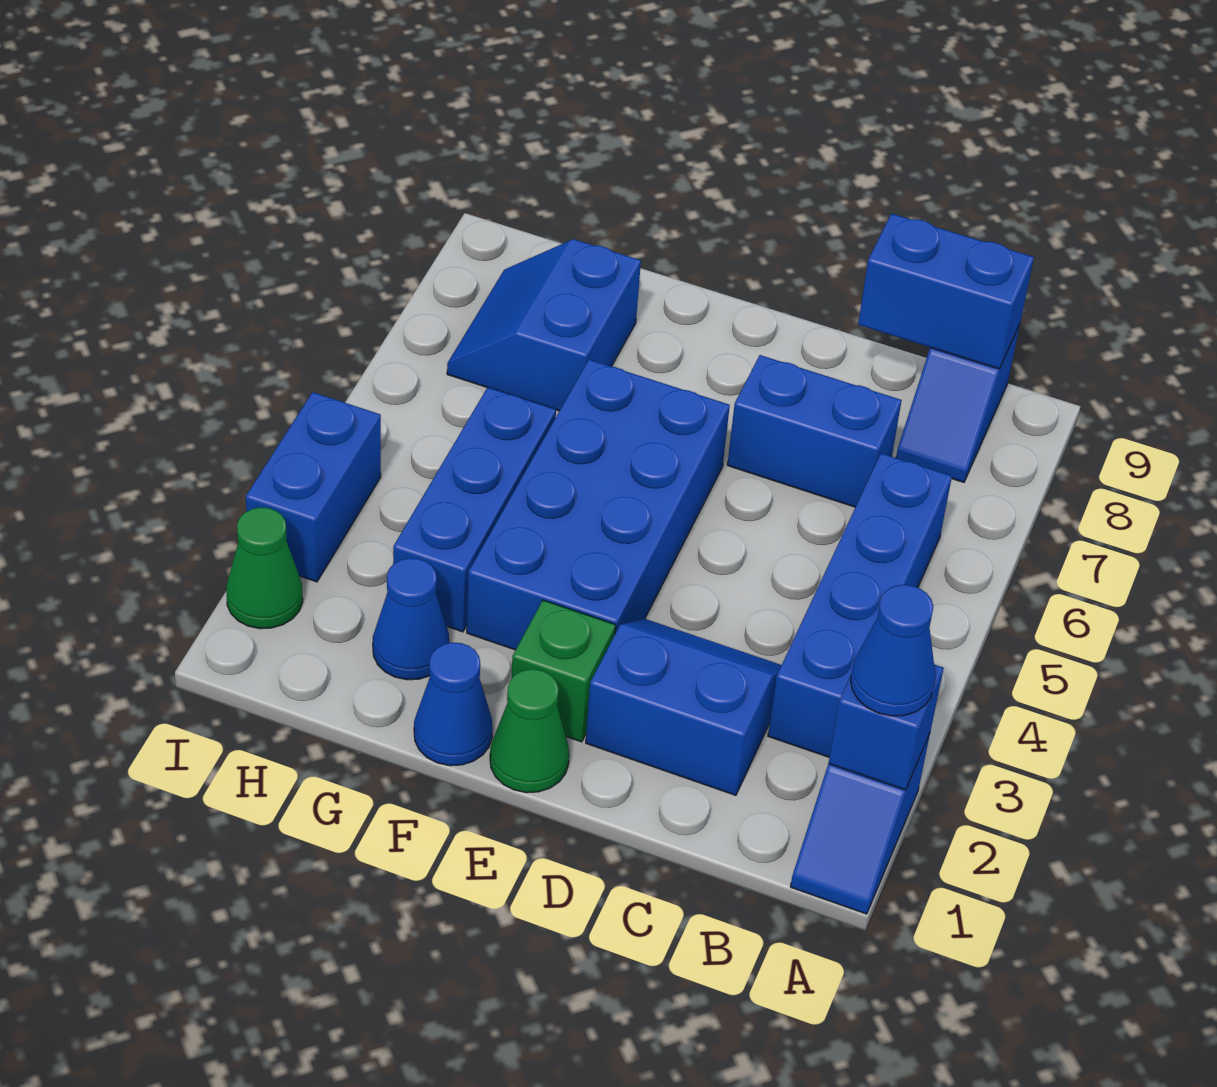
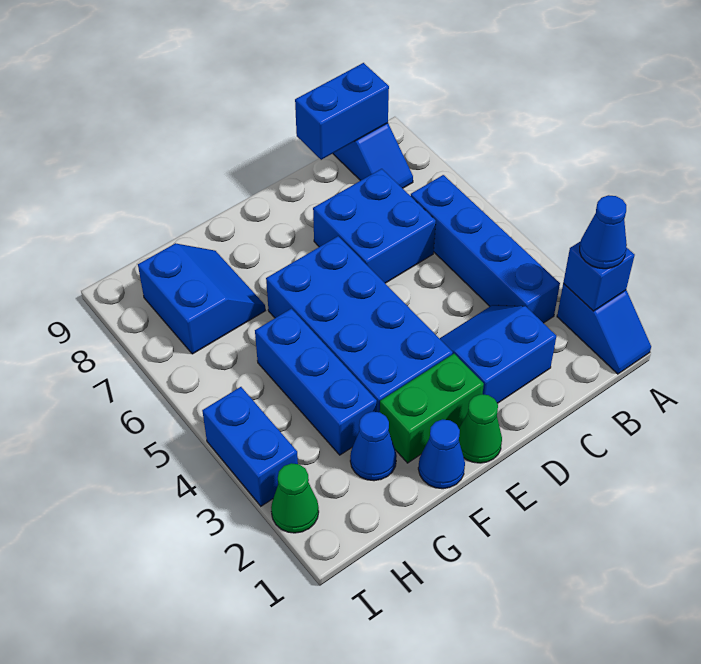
blue 1x2 brick [727,355,902,507] -> blue 2x2 brick [313,169,436,283]
green 1x1 brick [511,600,616,742] -> green 1x2 brick [380,354,484,463]
blue 2x2 slope [447,239,641,411] -> blue 2x2 slope turned to [138,243,265,354]

